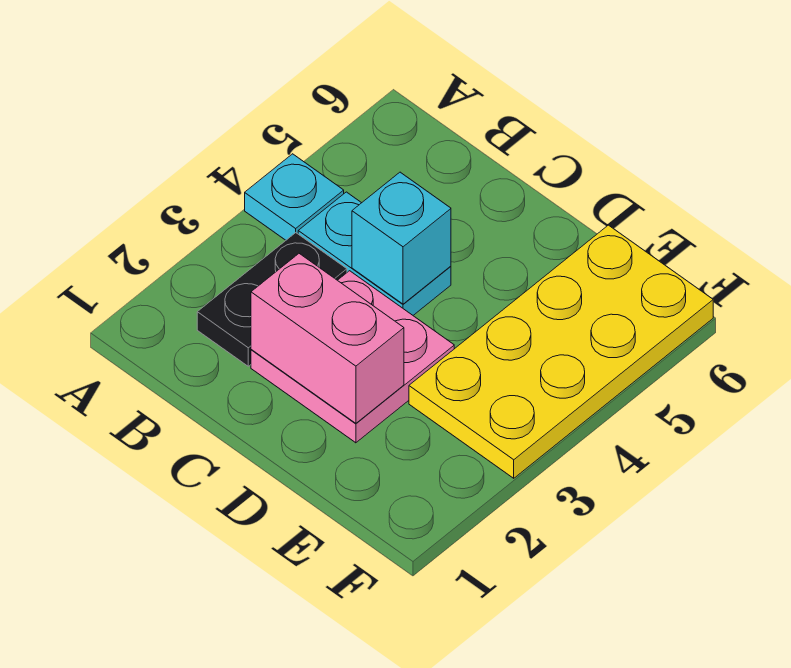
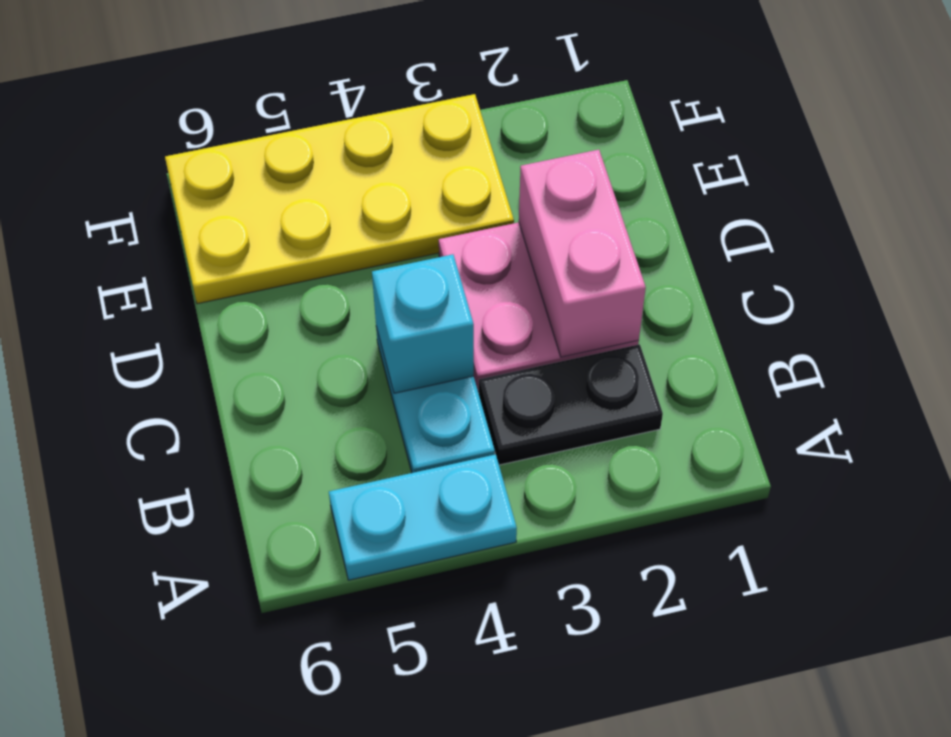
cyan 1x1 plate [245,154,344,240] -> cyan 1x2 plate [329,454,517,580]

